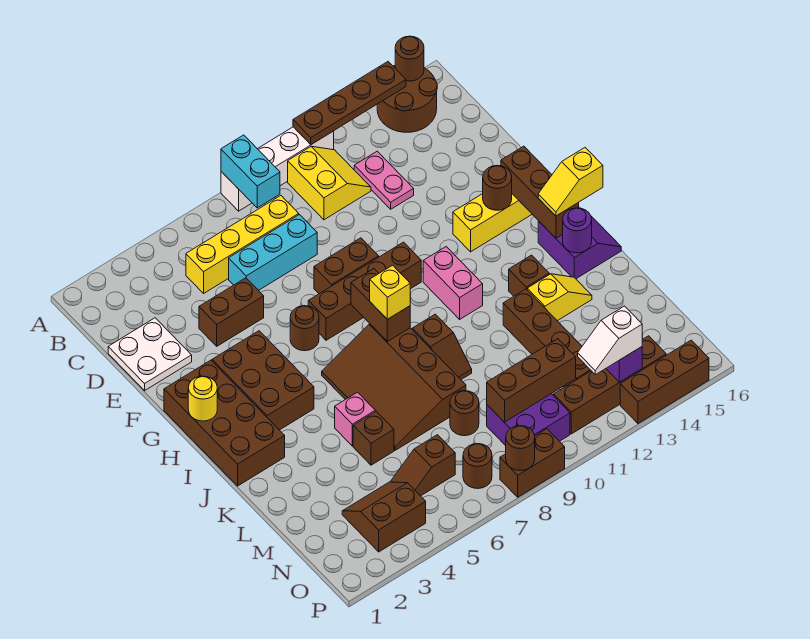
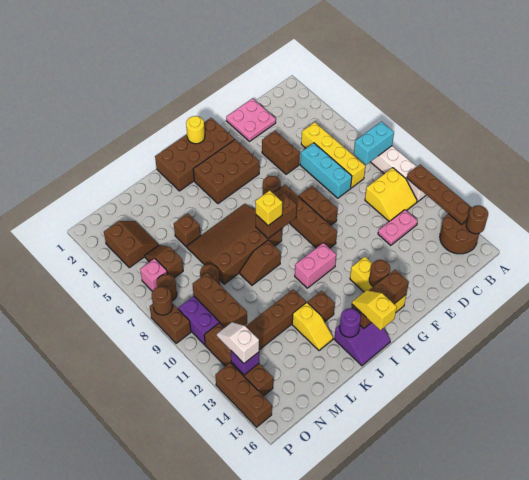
white 2x2 plate [108,318,192,391] -> pink 2x2 plate [226,99,276,142]
pink 1x1 brick [335,392,375,446] -> pink 1x1 brick moved to [140,258,167,291]

